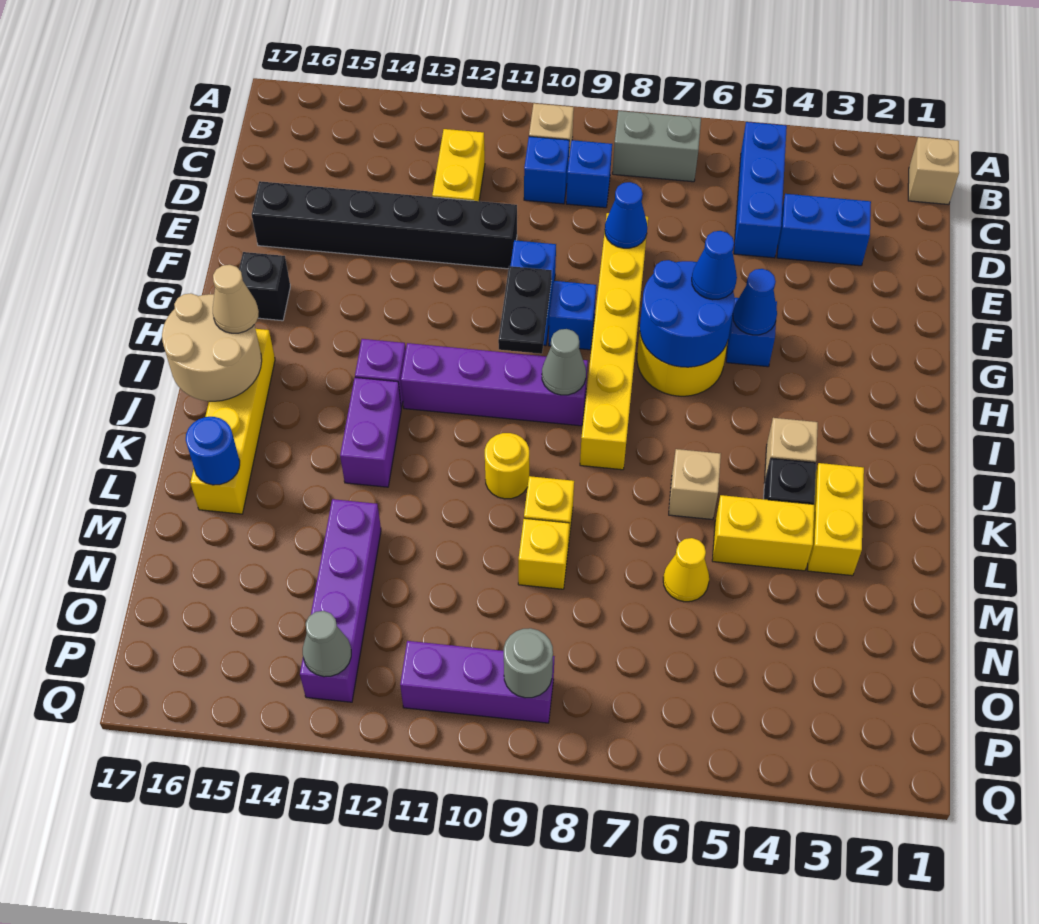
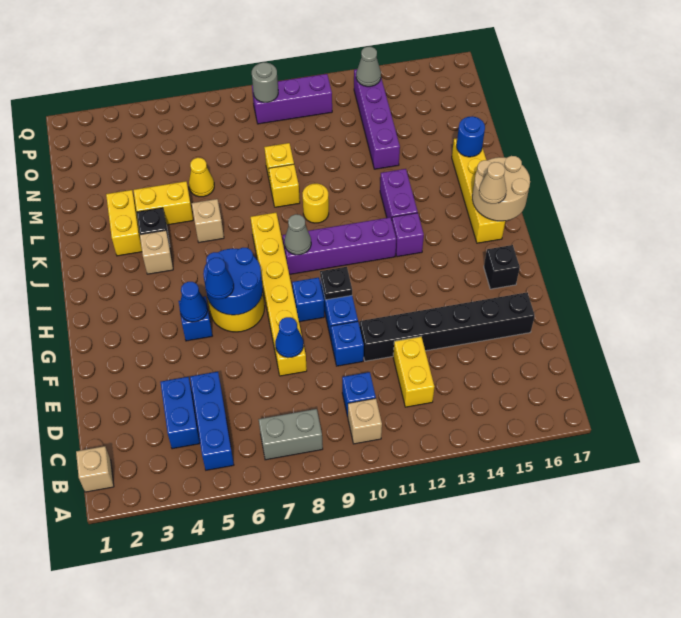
blue 1x1 brick [566,140,612,208] -> blue 1x1 brick moved to [331,321,364,366]
blue 1x2 brick [777,194,871,266] -> blue 1x2 brick turned to [160,377,200,449]
black 1x2 plate [498,266,552,354] -> black 1x1 plate [320,267,352,300]

